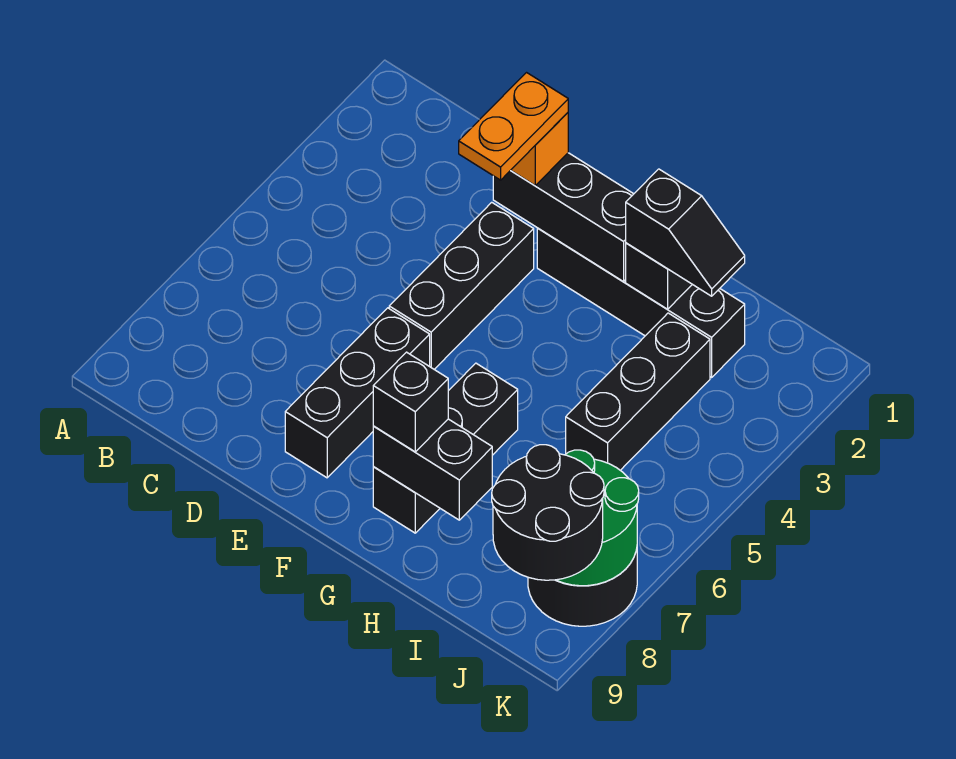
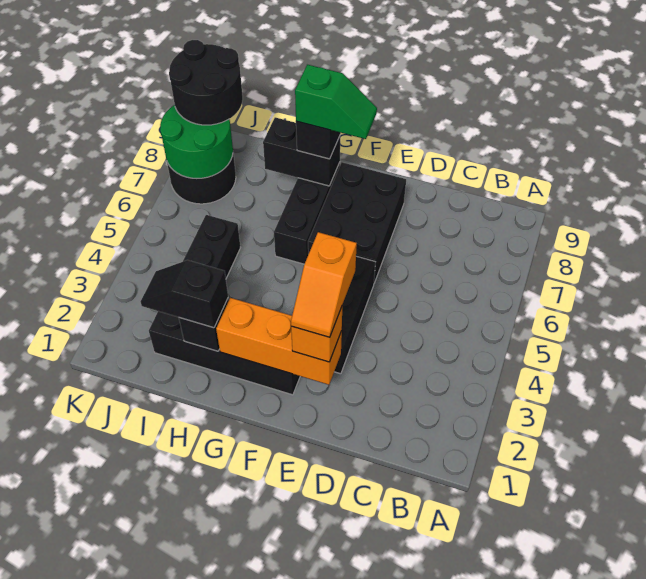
black 1x3 brick [493,153,633,282] -> orange 1x3 brick [216,298,342,385]
orange 1x2 plate [459,73,568,180] -> orange 1x2 slope [291,232,357,337]
black 1x3 brick [285,308,430,478] -> black 2x3 brick [308,162,406,283]
none -> green 1x2 slope [295,65,377,139]

